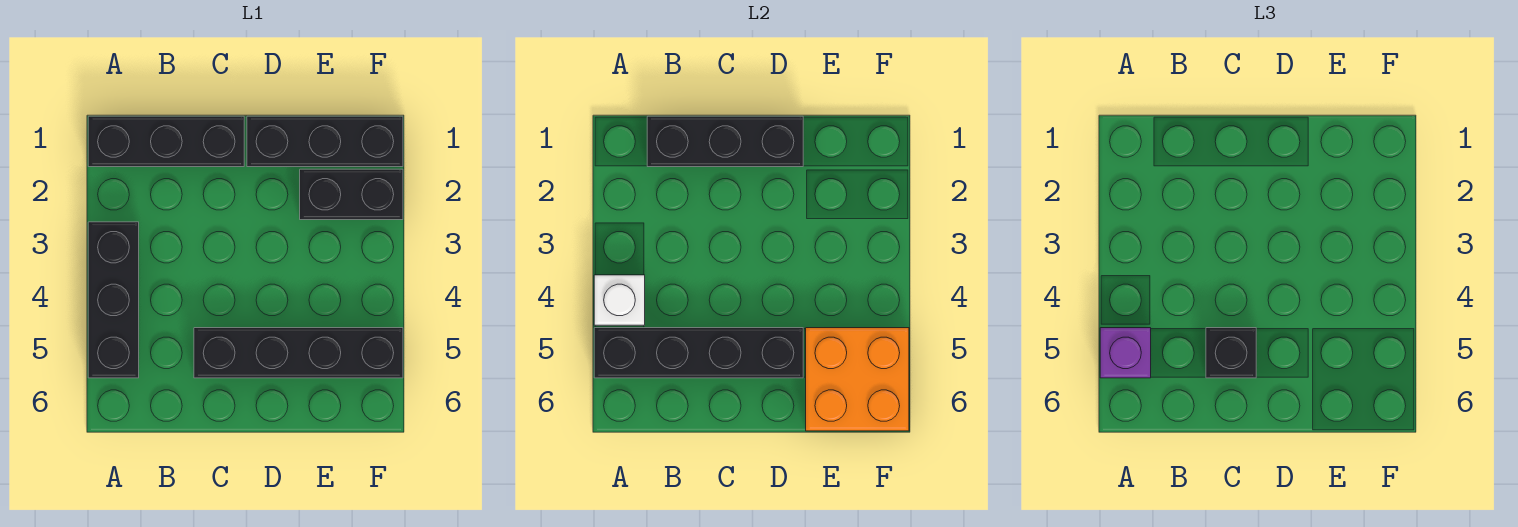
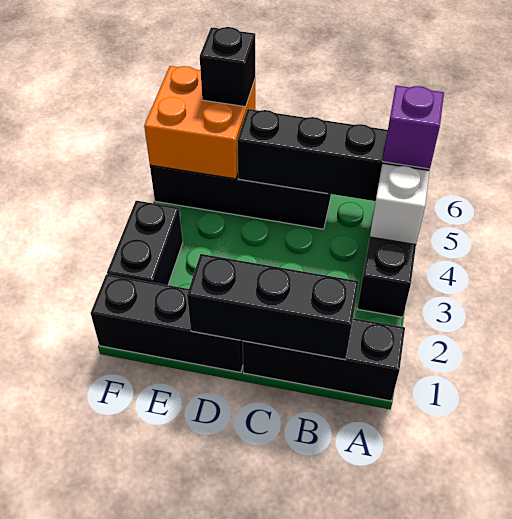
black 1x1 brick [1206,328,1256,378] -> black 1x1 brick moved to [200,27,255,107]
black 1x2 brick [300,169,403,220] -> black 1x2 brick turned to [107,201,183,285]

